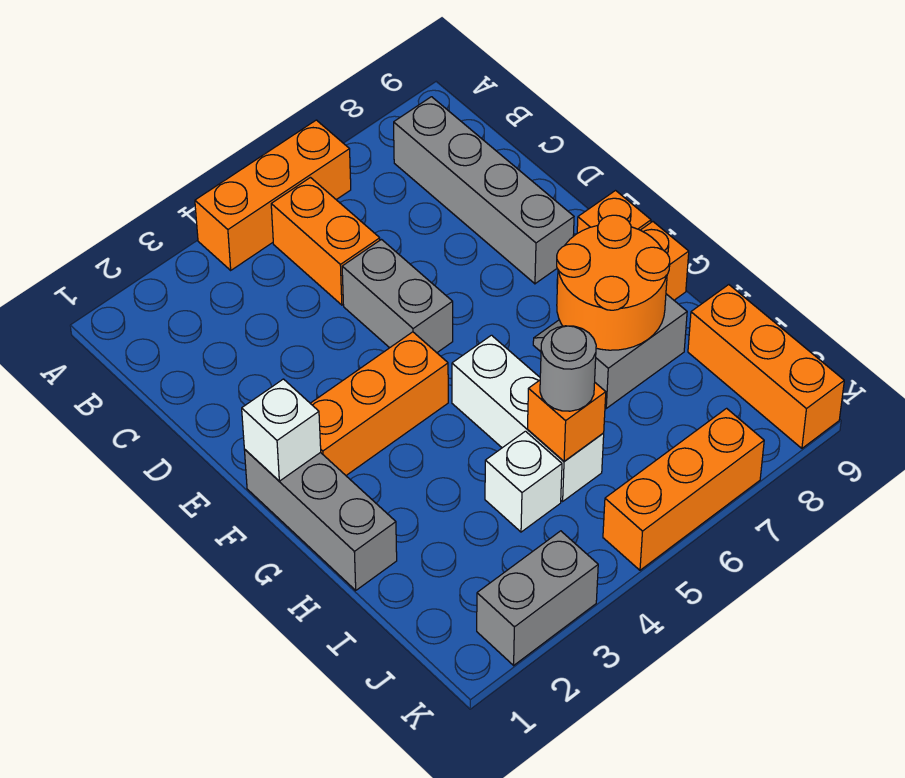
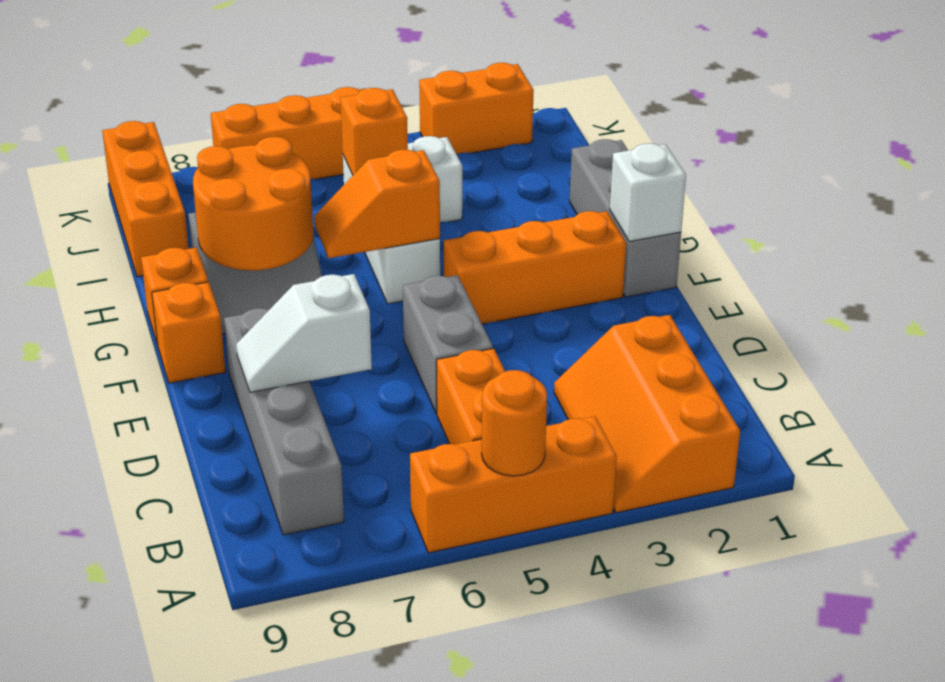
none -> orange 2x3 slope [554,315,740,513]
none -> orange 1x1 round brick [482,370,547,476]
none -> white 1x2 slope [236,274,372,392]
none -> orange 1x2 slope [314,150,440,258]
grey 1x1 round brick [540,326,596,411] -> none
grey 1x2 brick [477,531,598,665] -> orange 1x2 brick [419,63,534,154]

